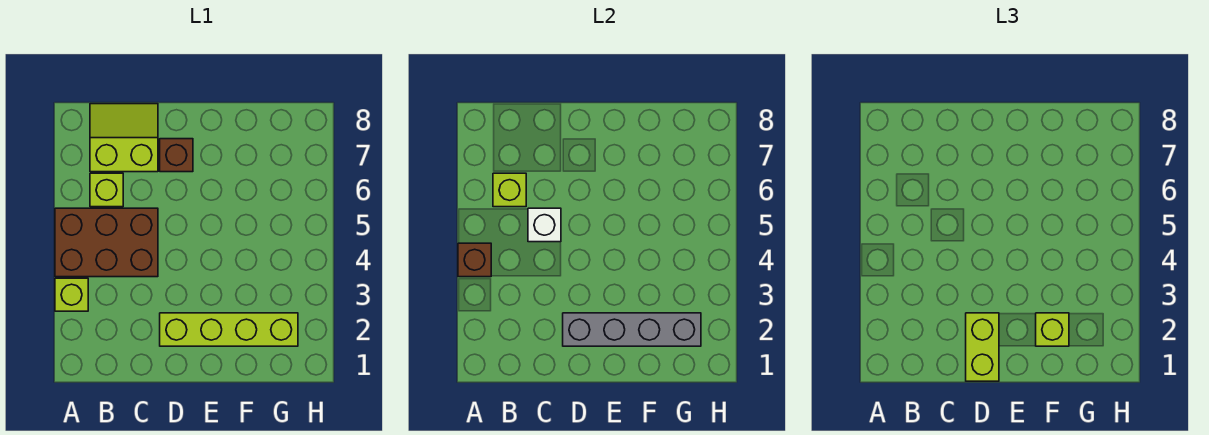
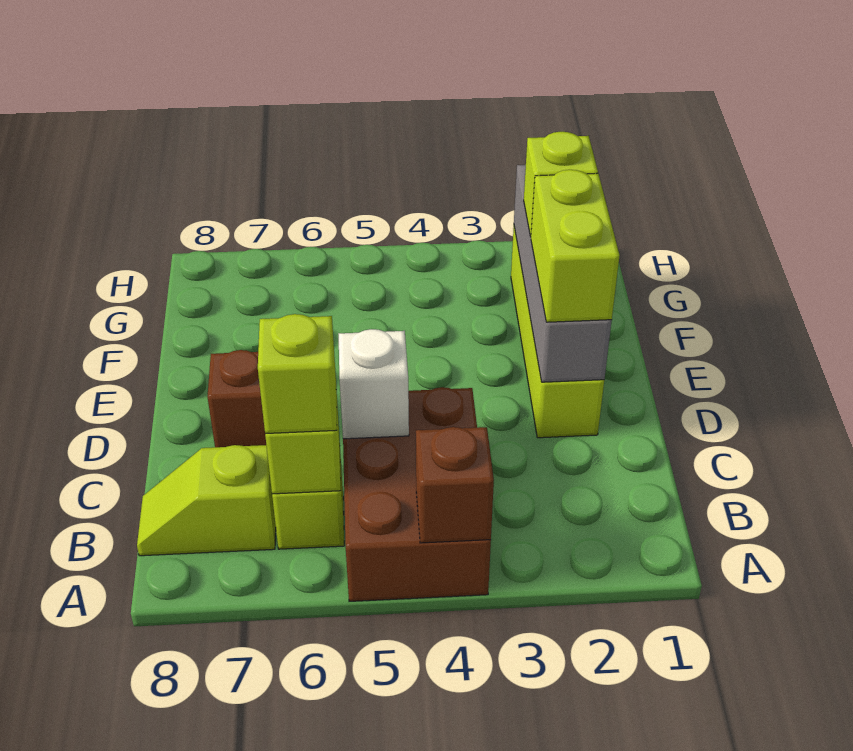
lime 1x1 brick [55,278,88,311] -> lime 1x1 brick moved to [258,314,337,434]
lime 2x2 slope [90,104,158,172] -> lime 1x2 slope [137,445,276,556]
lime 1x2 brick [966,313,999,381] -> lime 1x2 brick turned to [531,170,620,322]

